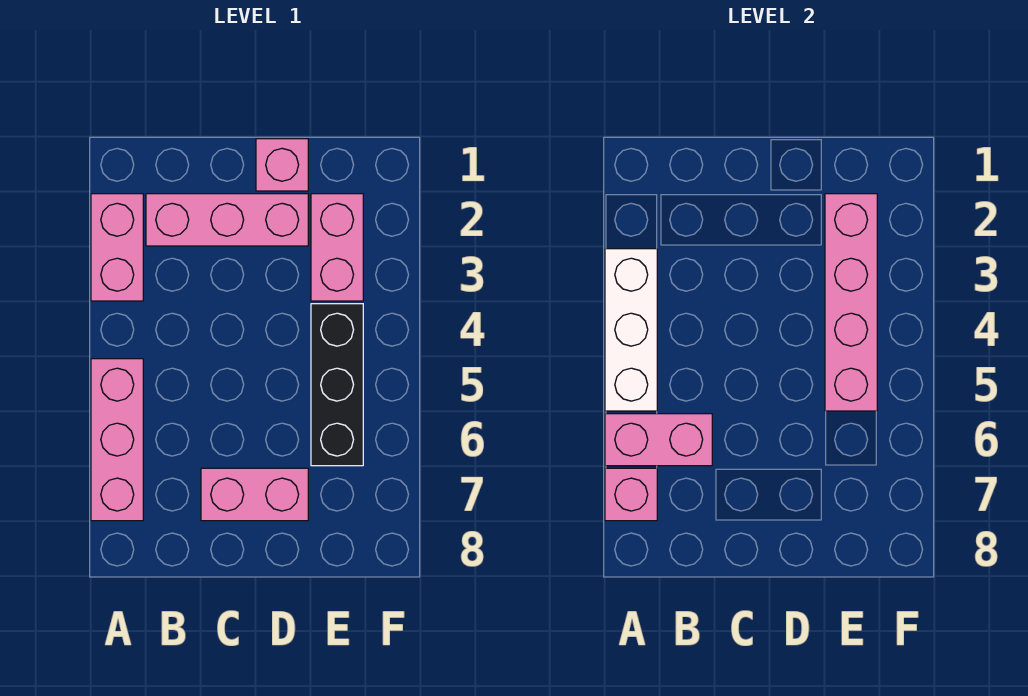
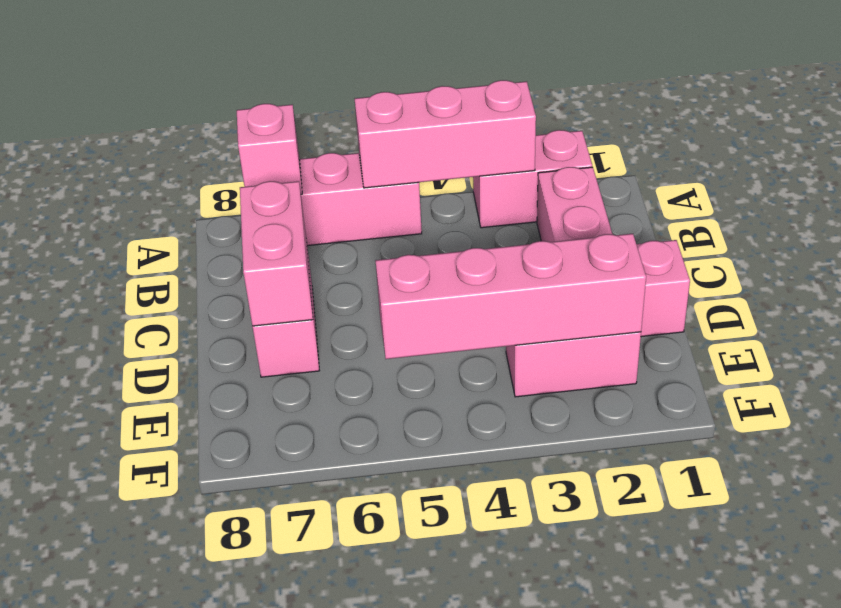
white 1x3 brick [605,249,657,411] -> pink 1x3 brick [355,80,536,188]
pink 1x2 brick [605,414,712,466] -> pink 1x2 brick moved to [240,181,313,326]
black 1x3 brick [311,304,363,466] -> none

